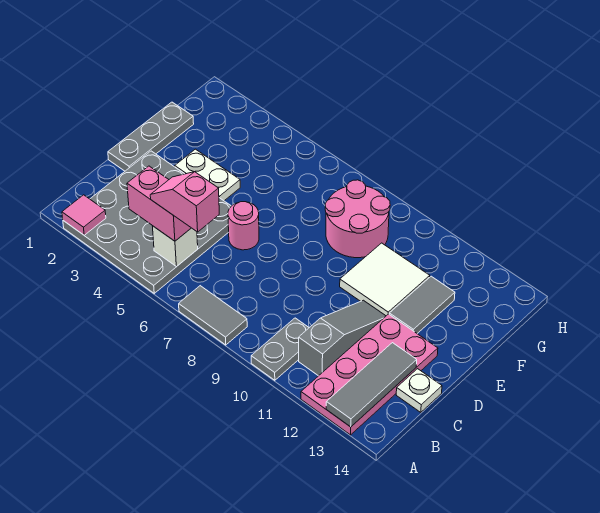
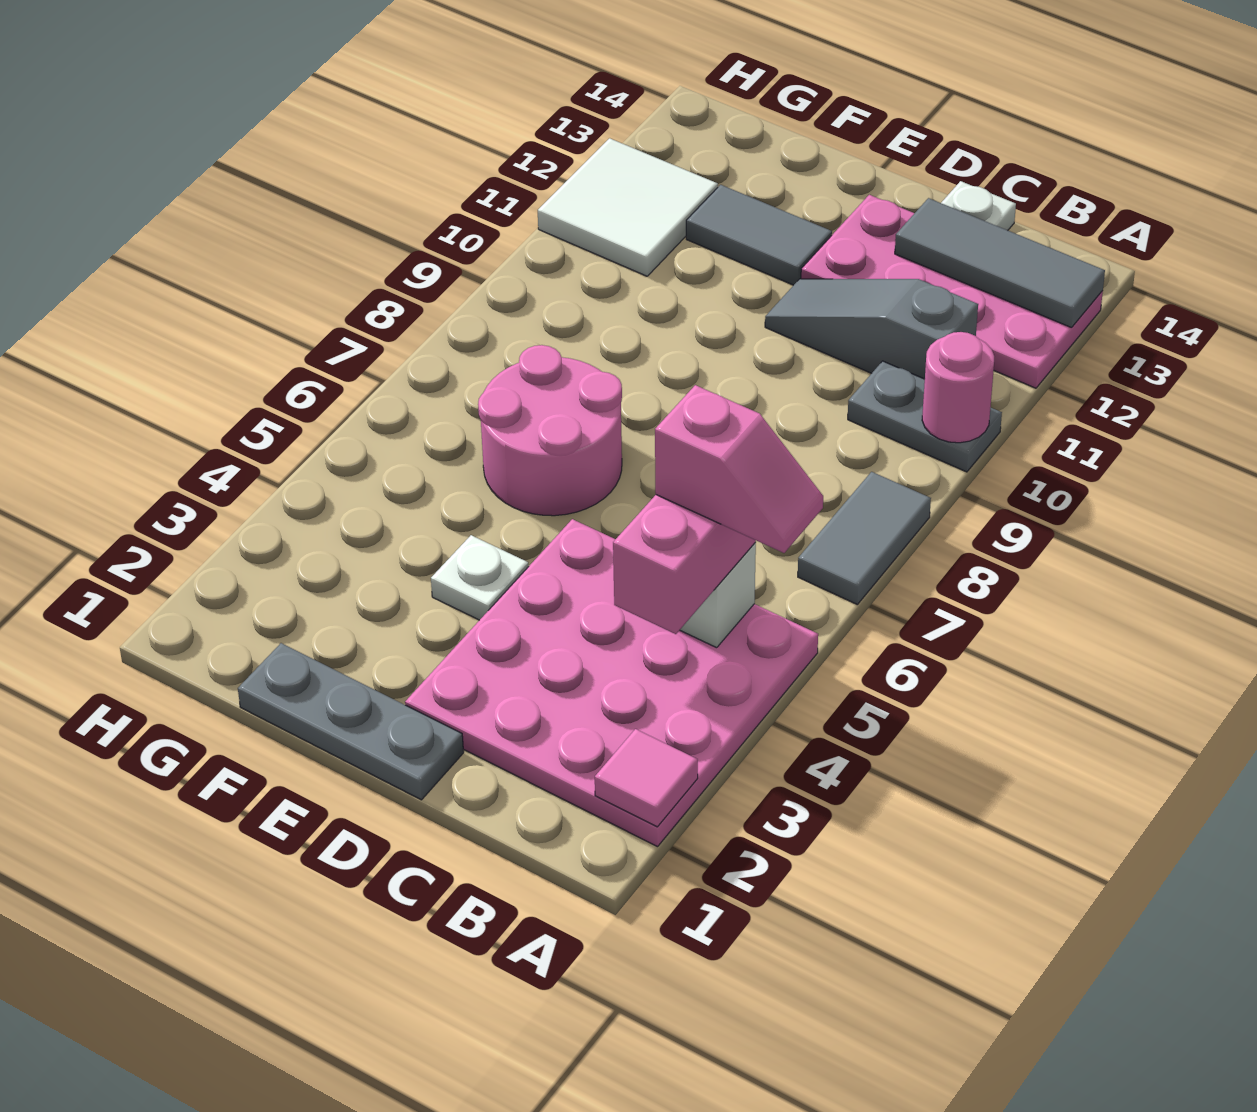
grey 4x4 plate [63,151,231,293] -> pink 4x4 plate [405,519,818,847]
pink 1x2 slope [150,172,219,232] -> pink 1x2 slope turned to [655,385,823,553]
pink 1x1 round brick [228,202,259,250] -> pink 1x1 round brick moved to [922,332,994,443]
white 1x2 plate [175,149,240,201] -> white 1x1 plate [431,535,529,620]
white 2x2 tile [340,243,430,316] -> white 2x2 tile moved to [538,138,718,276]
pink 2x2 round brick [325,180,390,258] -> pink 2x2 round brick moved to [478,345,622,516]

